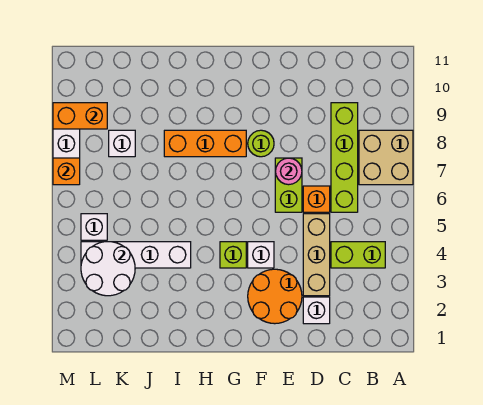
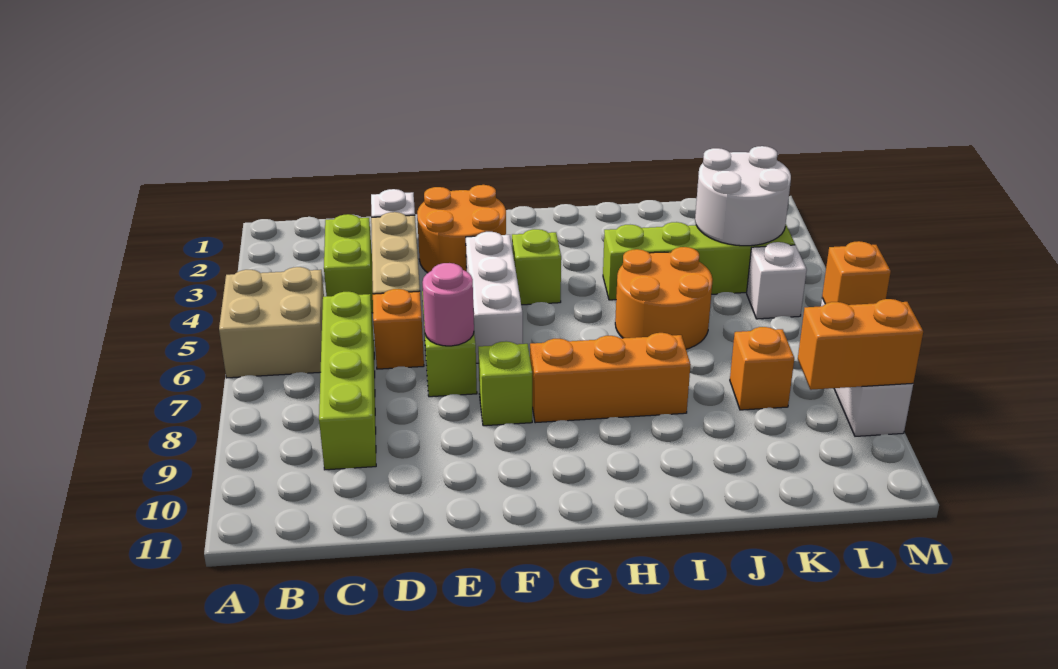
tan 2x2 brick [359,130,413,185] -> tan 2x2 brick moved to [219,267,324,378]
lime 1x2 brick [331,242,385,268] -> lime 1x2 brick turned to [324,214,373,313]
white 1x1 brick [248,242,274,268] -> white 1x3 brick [466,232,523,363]
lime 1x1 round brick [248,130,274,157] -> lime 1x1 brick [478,341,532,426]
white 1x4 brick [81,242,191,268] -> lime 1x4 brick [603,222,795,300]
none -> orange 2x2 round brick [615,247,713,349]
white 1x1 brick [109,130,135,157] -> orange 1x1 brick [730,327,794,410]

